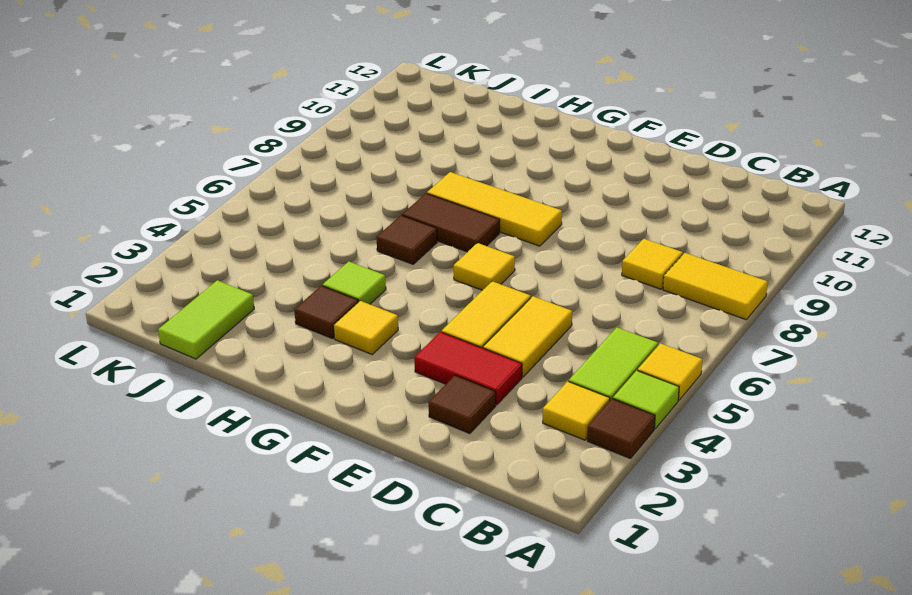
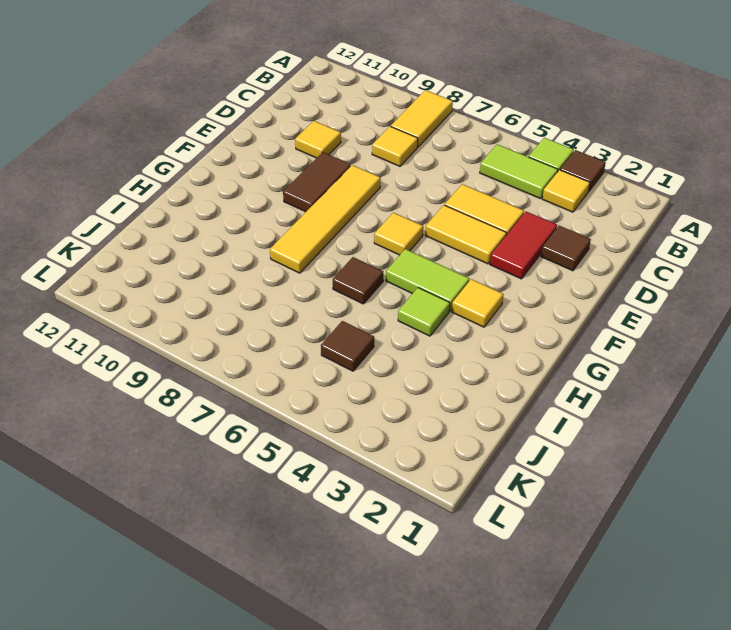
yellow 1x1 tile [638,343,702,400] -> yellow 1x1 tile moved to [295,121,341,158]
yellow 1x3 tile [427,172,562,246] -> yellow 1x4 tile [270,165,381,273]
brown 1x2 tile [402,193,500,252] -> brown 1x2 tile moved to [283,152,351,212]
brown 1x1 tile [294,286,358,339] -> brown 1x1 tile moved to [321,321,374,371]
lime 1x2 tile [158,280,254,359] -> lime 1x2 tile moved to [386,249,469,311]

